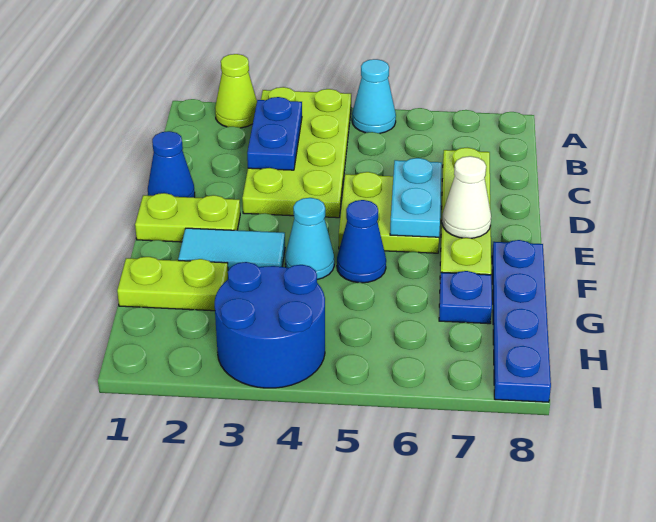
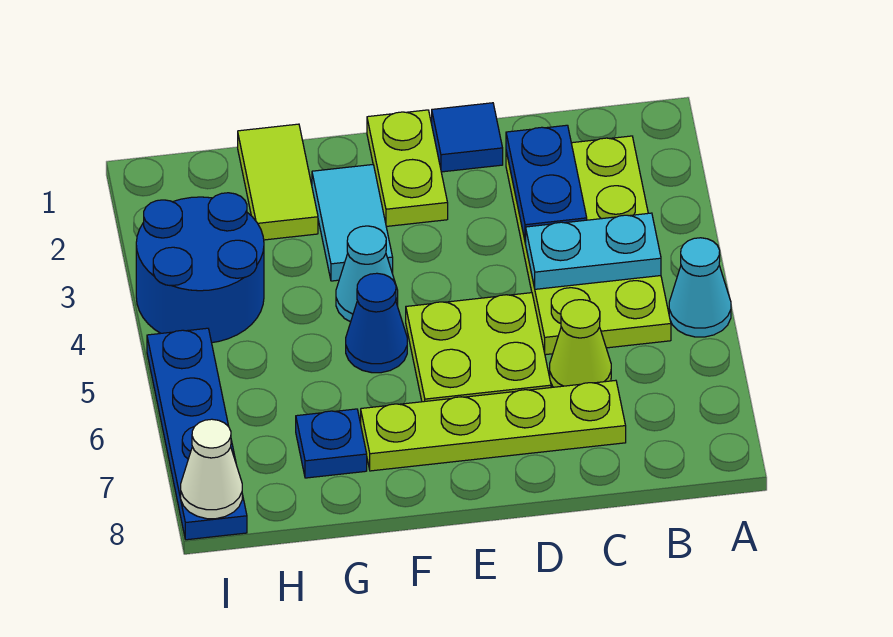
lime 1x1 cone [215,54,257,128] -> lime 1x1 cone moved to [550,300,611,387]
lime 2x4 plate [242,87,351,218] -> lime 2x4 plate turned to [506,136,671,355]
blue 1x2 plate [247,97,302,170] -> blue 1x2 plate turned to [506,125,587,242]
blue 1x1 cone [148,131,195,197] -> blue 1x1 tile [432,103,503,172]
cyan 1x2 plate [390,158,442,237] -> cyan 1x2 plate moved to [526,213,661,289]
white 1x1 cone [442,156,491,238] -> white 1x1 cone moved to [181,419,242,519]
blue 1x4 plate [492,240,551,402] -> blue 1x4 plate turned to [147,328,247,540]
lime 1x2 plate [117,257,228,311] -> lime 1x2 tile [238,124,318,240]

